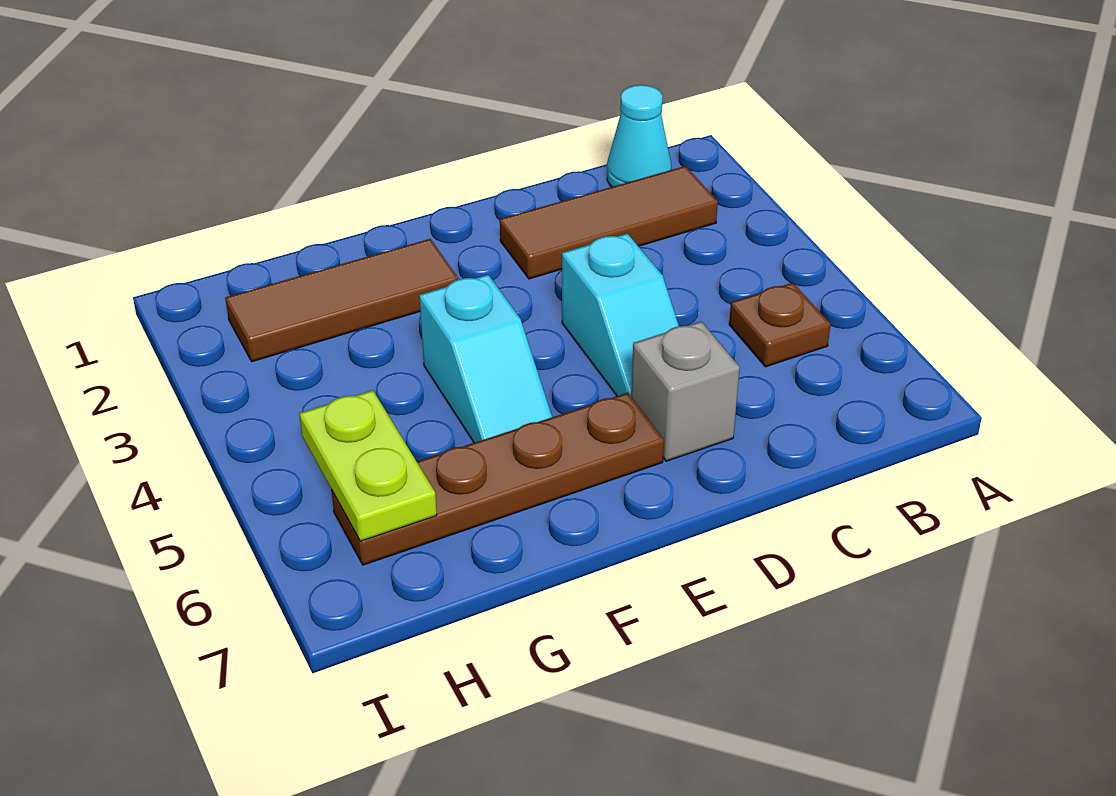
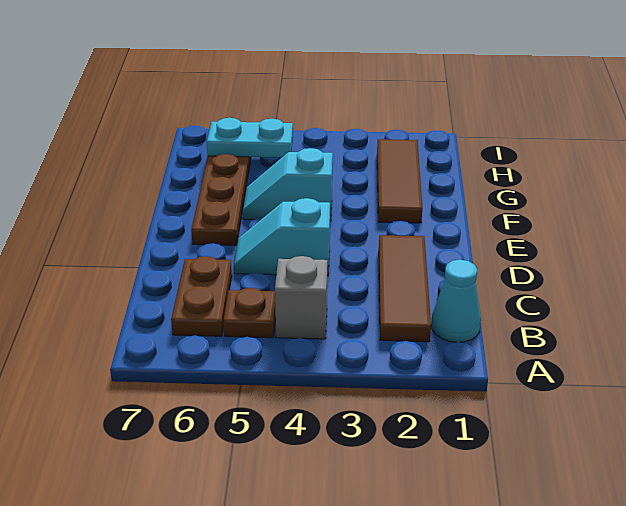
none -> brown 1x2 plate [171,256,232,336]
grey 1x1 brick [631,321,740,461] -> grey 1x1 brick moved to [275,256,327,339]
lime 1x2 plate [299,390,437,541] -> cyan 1x2 plate [207,118,293,158]

